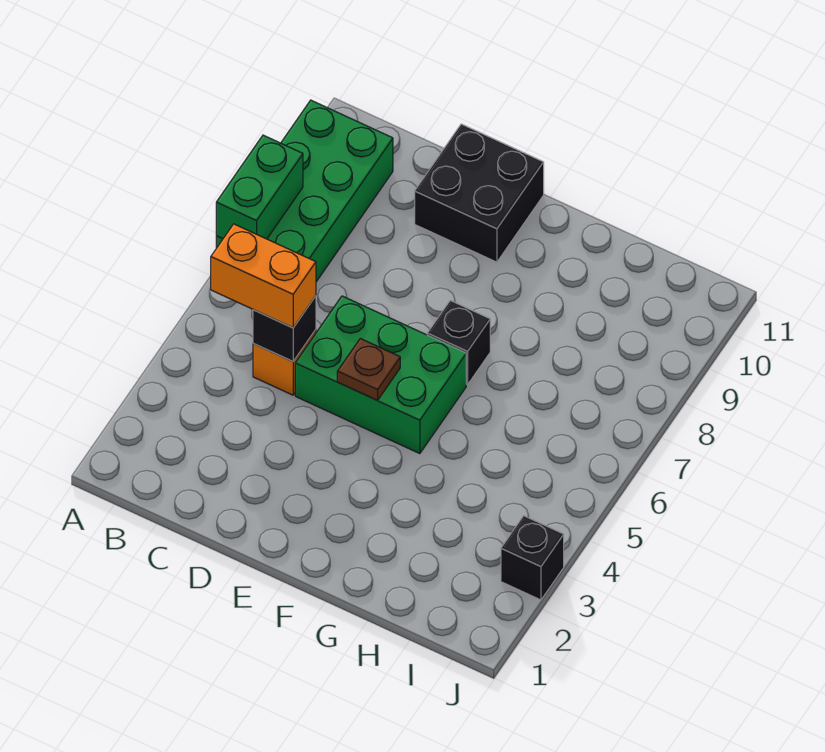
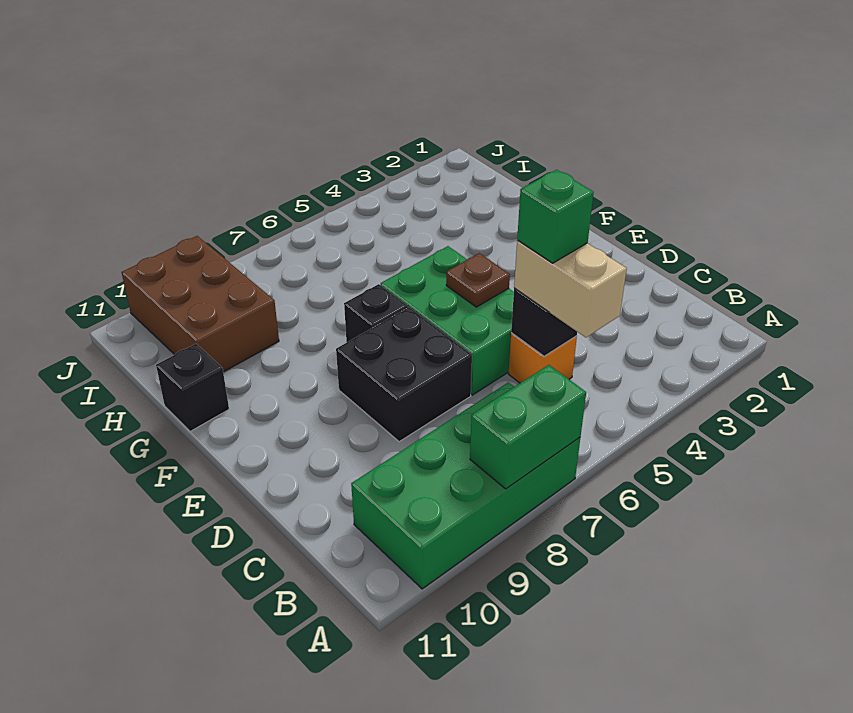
orange 1x2 brick [211,224,316,328] -> tan 1x2 brick [514,240,627,337]
none -> green 1x1 brick [517,170,594,263]
black 2x2 brick [415,124,544,262] -> black 2x2 brick moved to [336,307,472,442]
none -> brown 2x3 brick [122,236,279,372]
black 1x1 brick [501,516,564,600] -> black 1x1 brick moved to [156,344,229,431]

